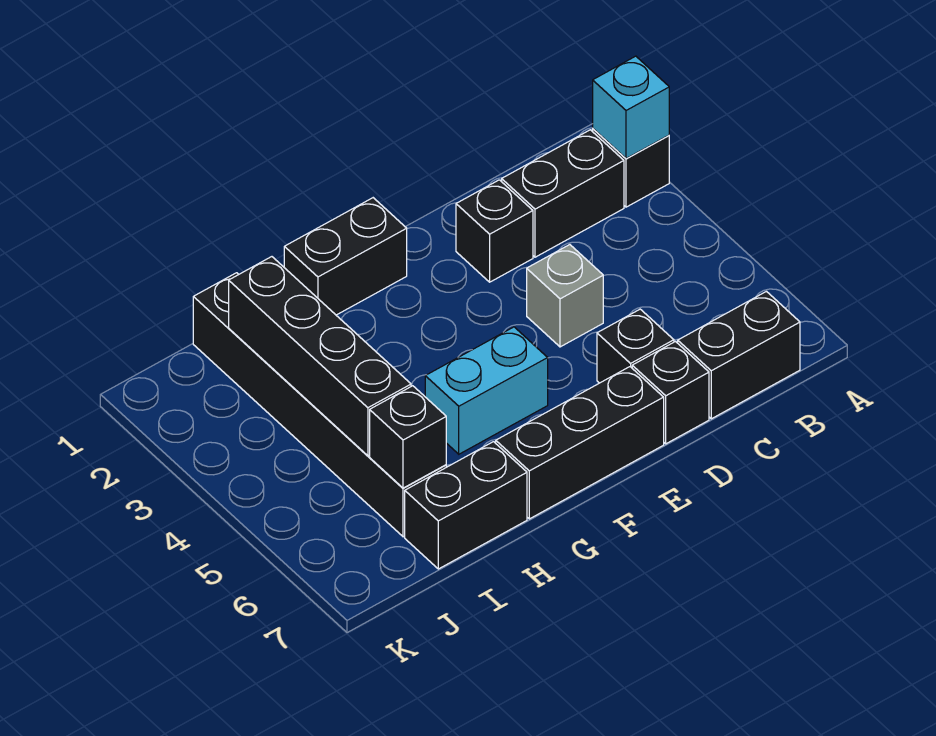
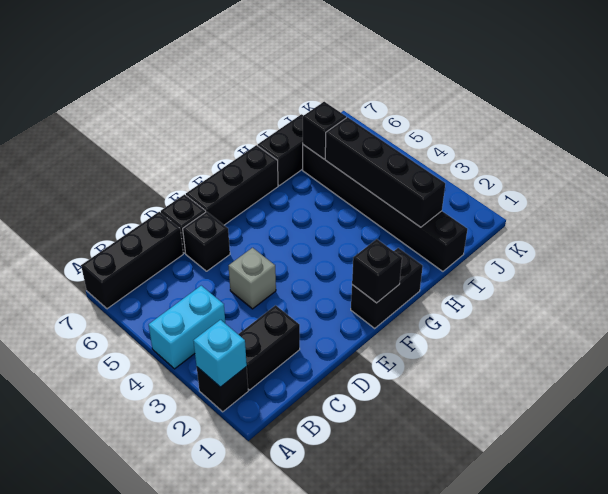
black 1x2 brick [678,291,800,419] -> black 1x3 brick [81,212,183,309]
black 1x1 brick [456,180,533,282] -> black 1x1 brick moved to [352,239,402,303]
cyan 1x2 brick [425,327,548,454] -> cyan 1x2 brick moved to [149,286,225,369]

